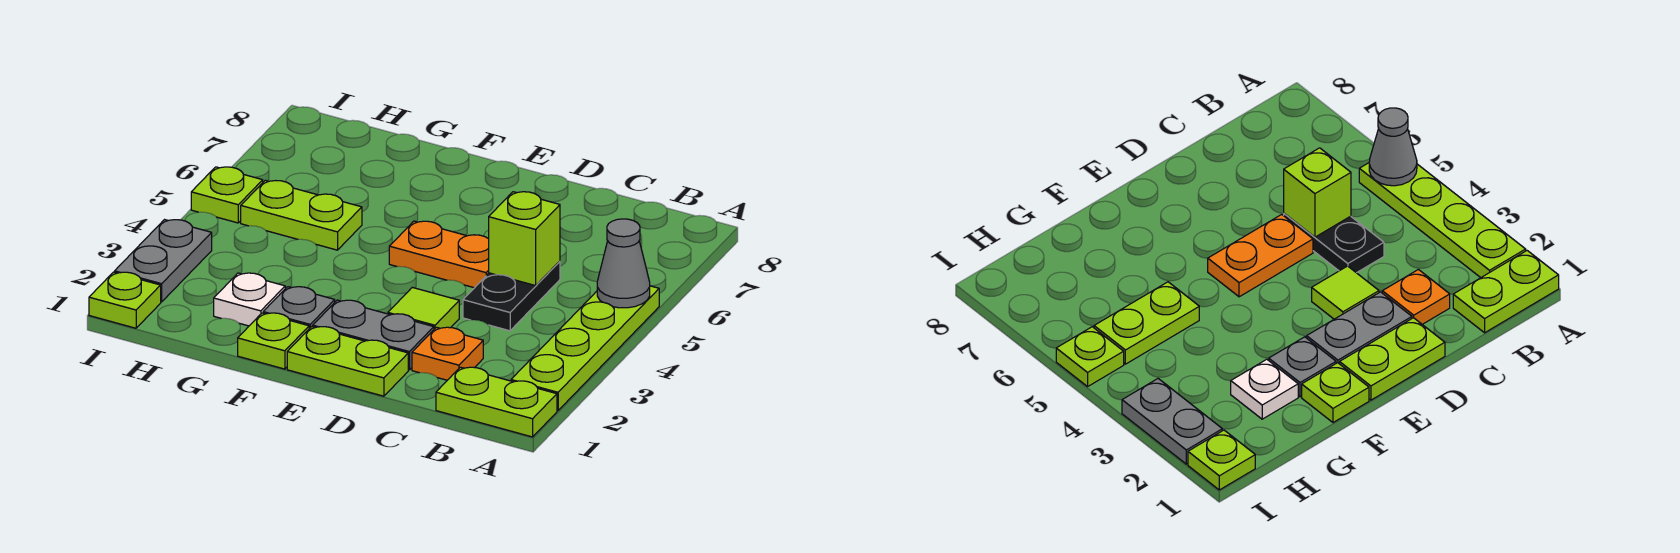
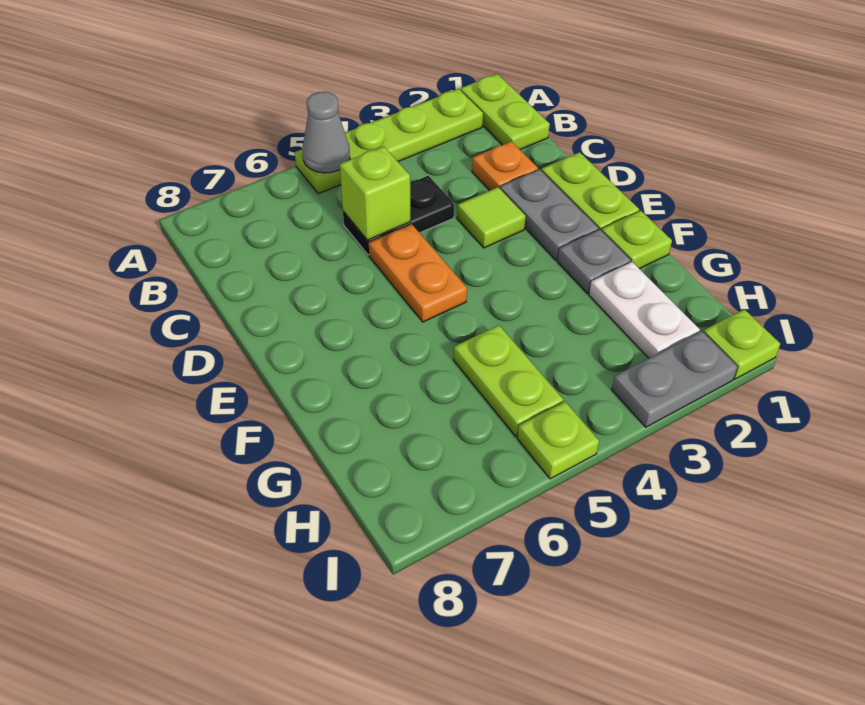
white 1x1 plate [214,273,285,326] -> white 1x2 plate [589,262,700,358]

